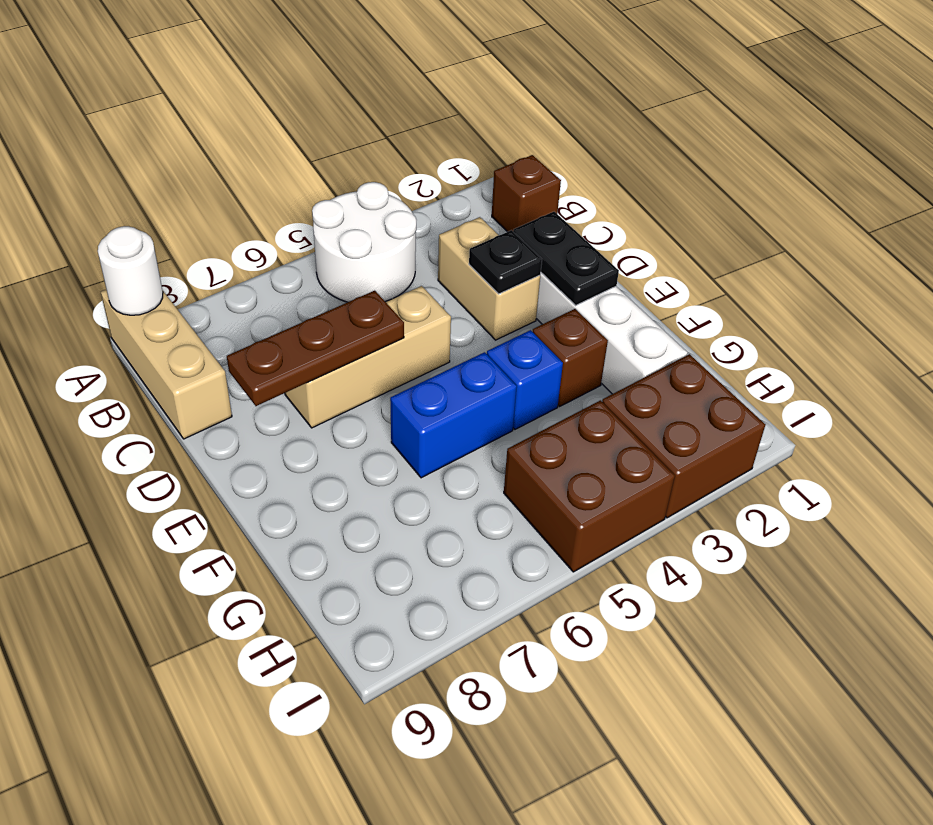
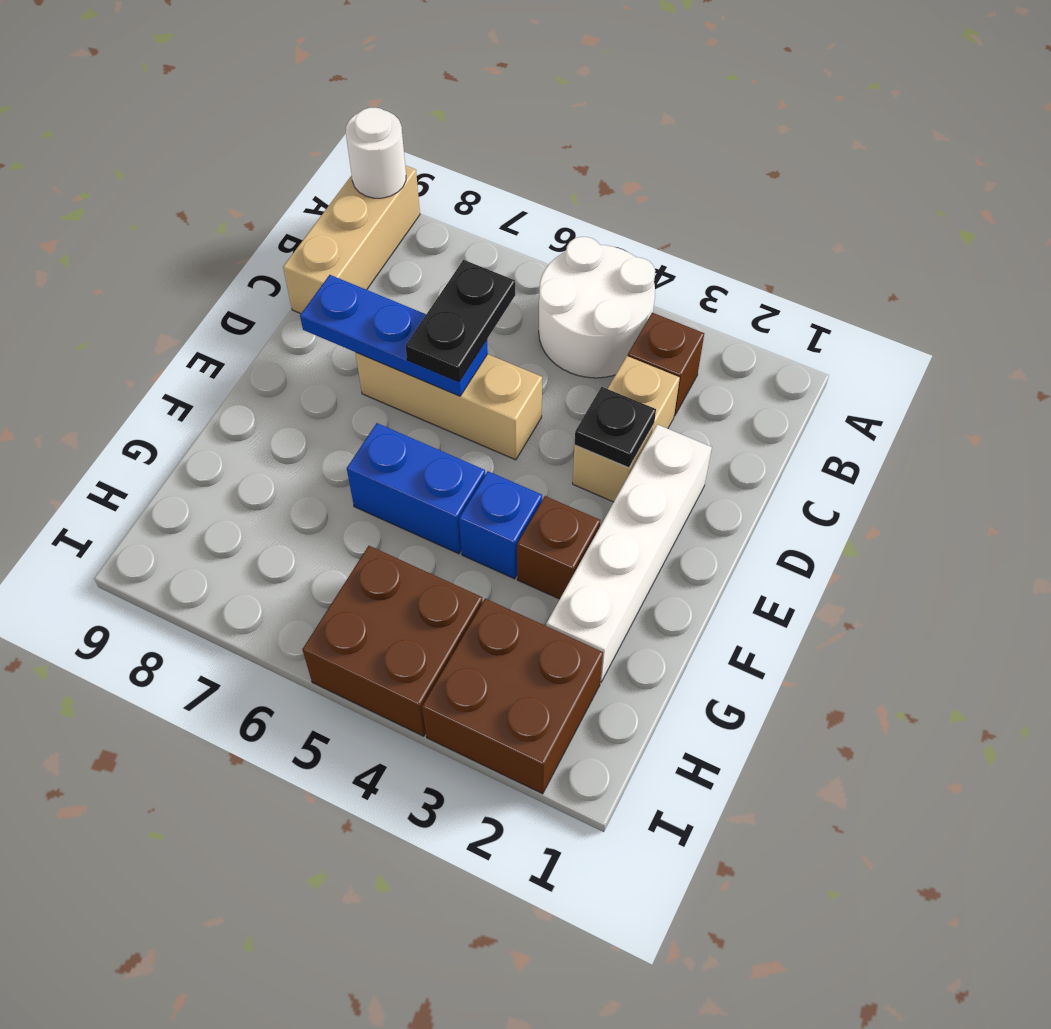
brown 1x1 brick [492,155,561,232] -> brown 1x1 brick moved to [628,313,704,416]
black 1x2 plate [513,212,619,306] -> black 1x2 plate moved to [405,260,515,382]
brown 1x3 plate [227,291,404,406] -> blue 1x3 plate [300,275,488,396]

